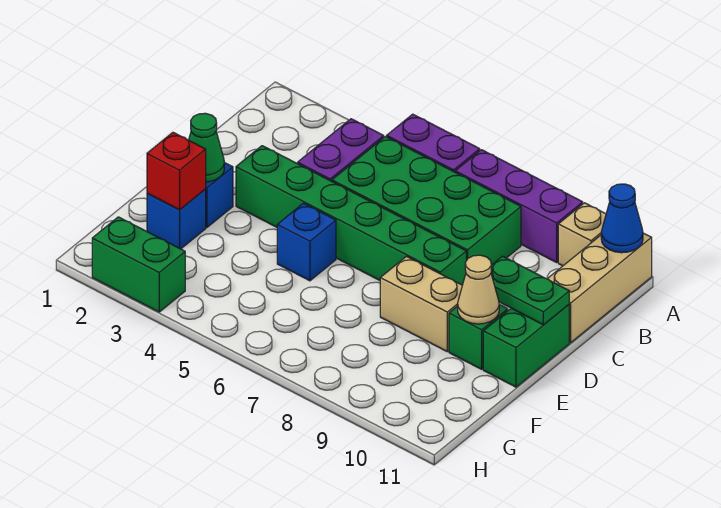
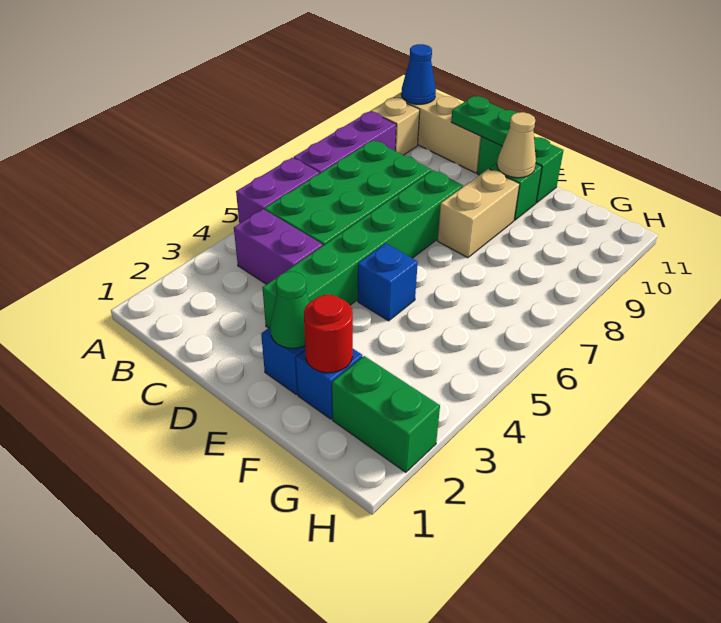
green 1x2 plate [491,256,569,325] -> green 1x2 plate turned to [451,96,517,146]
red 1x1 brick [147,132,206,210] -> red 1x1 round brick [304,295,353,373]
green 1x2 brick [92,217,185,312] -> green 1x2 brick turned to [332,356,440,472]

